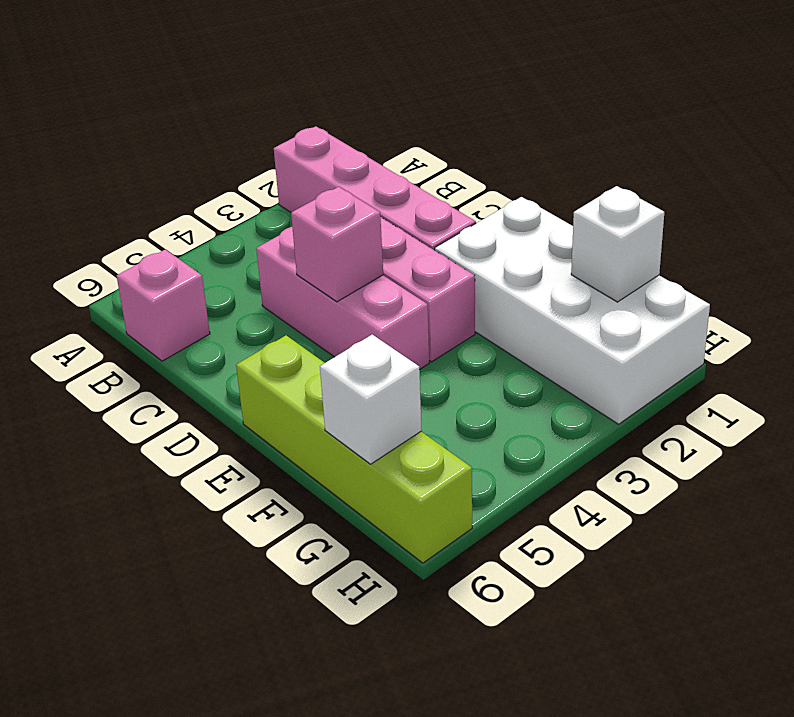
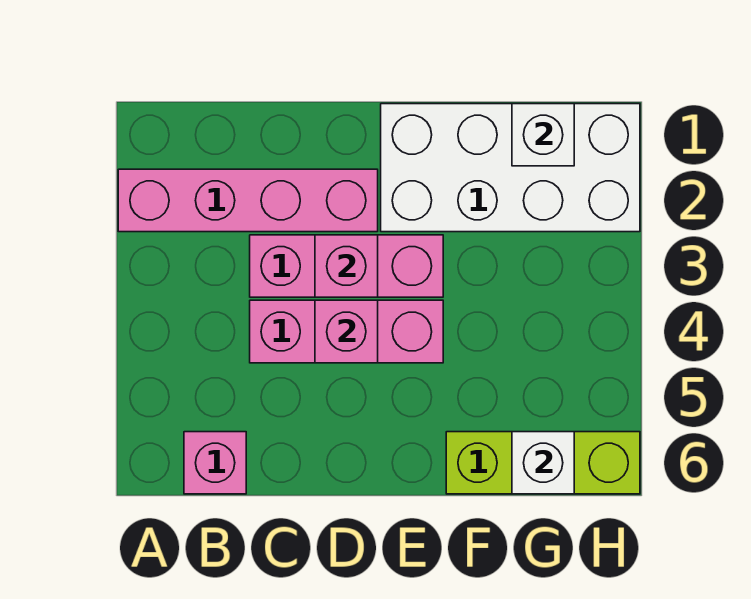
none -> pink 1x1 brick [315,235,378,297]
lime 1x4 brick [236,335,472,563] -> lime 1x3 brick [446,432,640,494]

